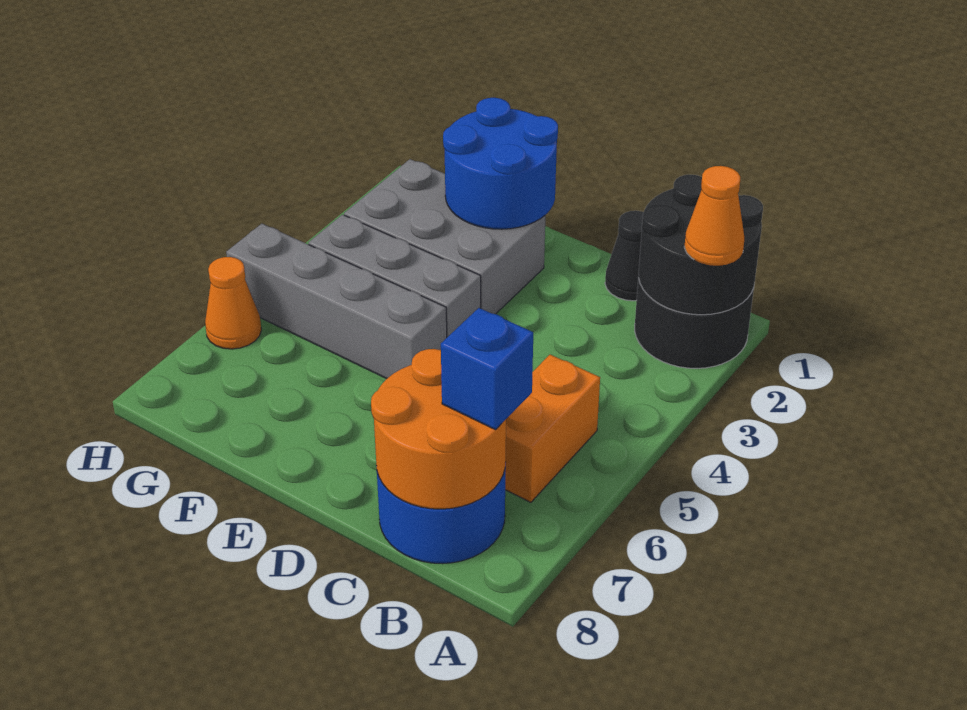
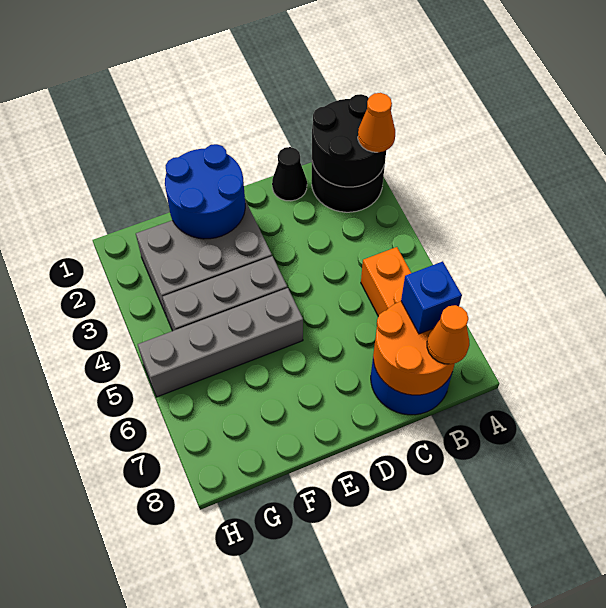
orange 1x1 cone [205,257,261,349] -> orange 1x1 cone moved to [427,305,469,364]

